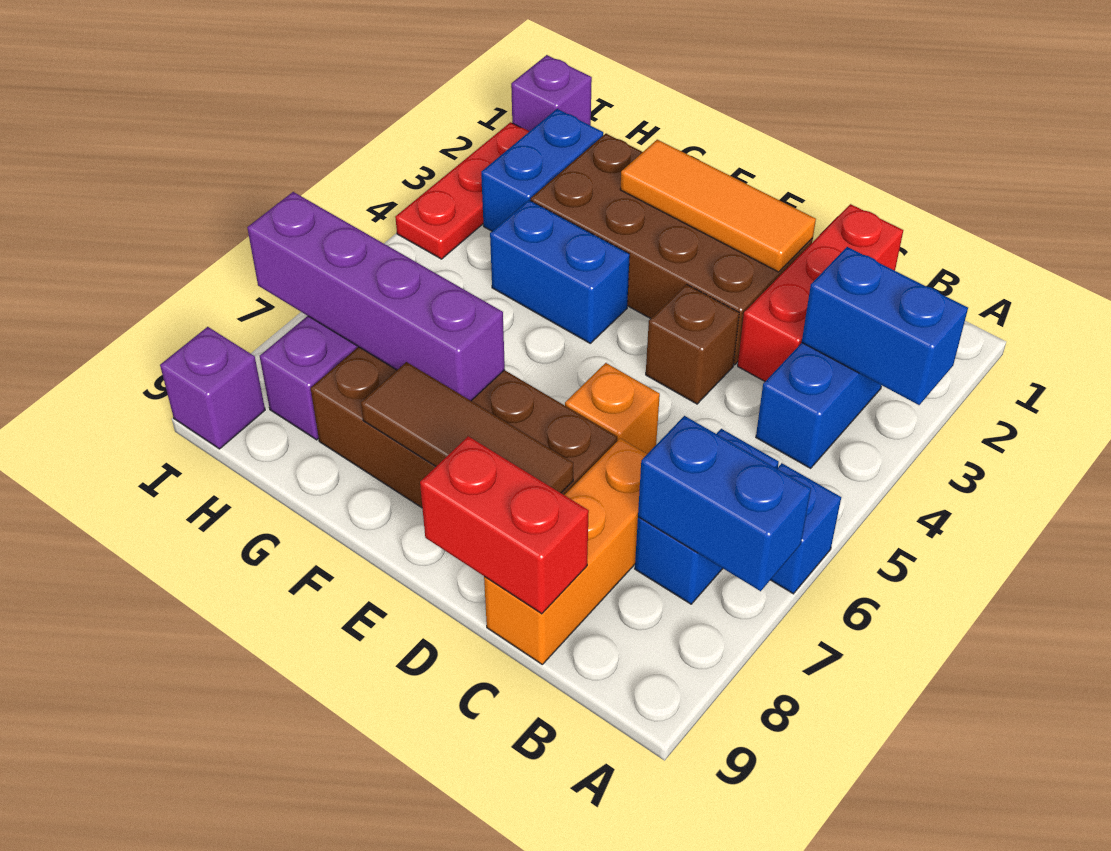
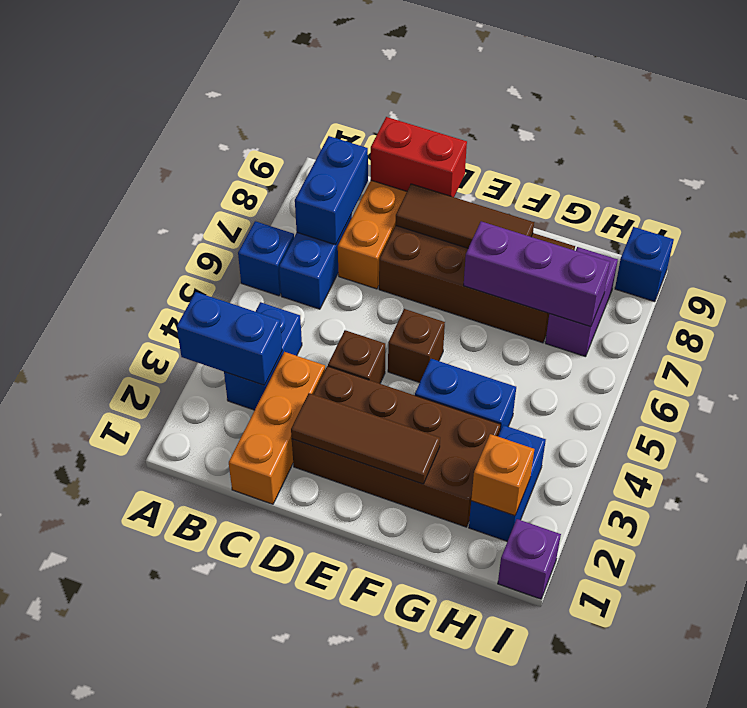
blue 1x2 brick [638,416,811,591] -> blue 1x2 brick turned to [295,136,368,245]
red 1x3 brick [738,204,903,381] -> orange 1x3 brick [229,352,325,504]
orange 1x3 tile [620,140,816,272] -> brown 1x3 tile [291,393,440,484]
orange 1x1 brick [565,363,660,454] -> orange 1x1 brick moved to [471,434,534,516]
none -> brown 1x1 brick [388,309,445,383]
purple 1x4 brick [247,192,505,401] -> purple 1x3 brick [464,221,610,327]
red 1x3 plate [395,122,529,259] -> none
purple 1x1 brick [160,327,265,449] -> blue 1x1 brick [615,227,674,302]

